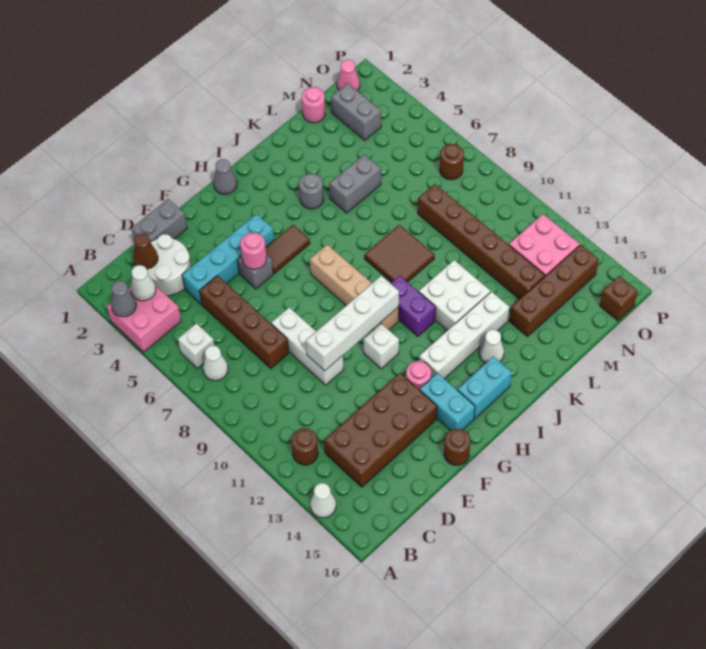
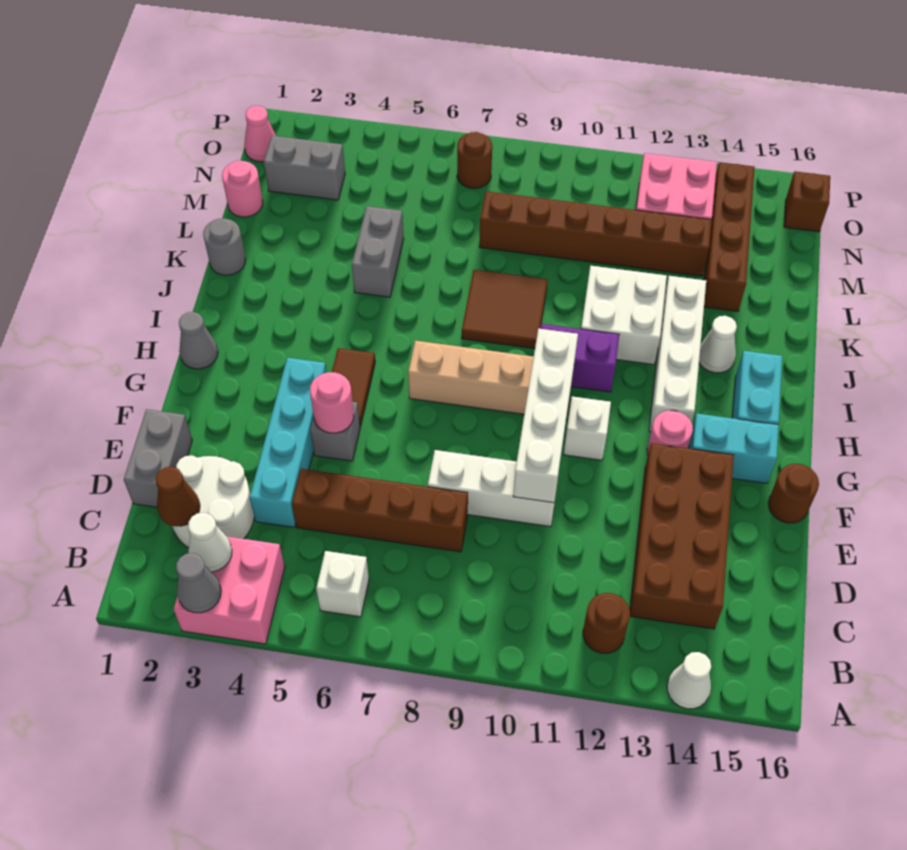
white 1x1 cone [203,346,228,380] -> none
grey 1x1 round brick [299,173,324,209] -> grey 1x1 round brick moved to [203,219,246,275]

